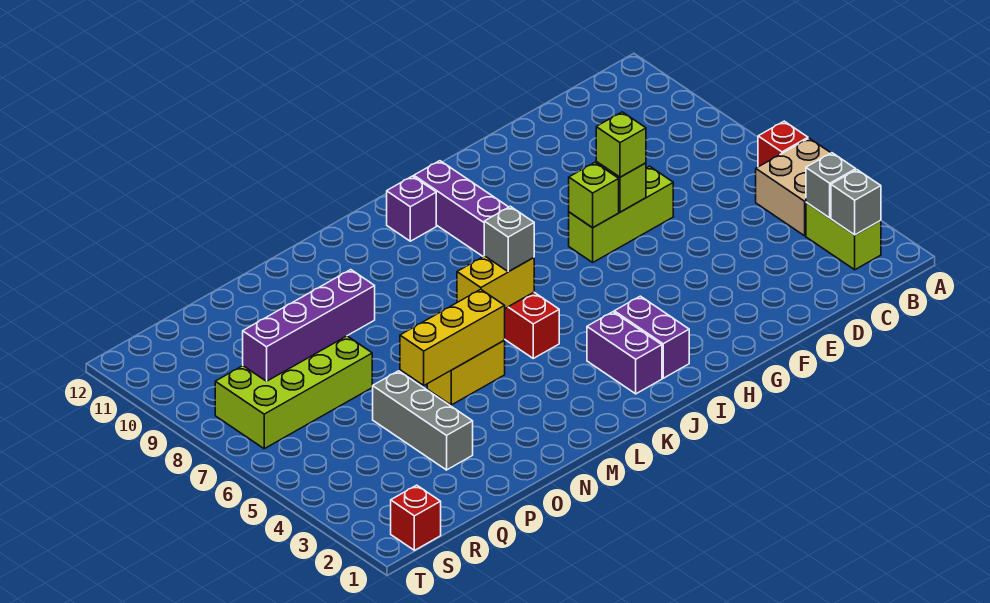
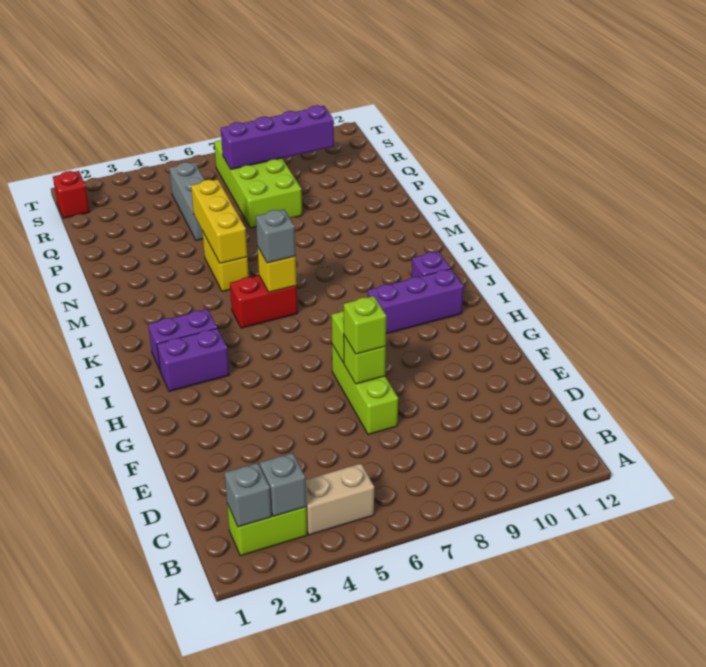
tan 2x2 brick [756,138,831,236] -> tan 1x2 brick [305,464,374,535]
red 1x1 brick [758,121,808,167] -> none
yellow 1x2 brick [457,256,534,308] -> yellow 1x1 brick [258,248,297,292]
purple 1x4 brick [243,270,375,381] -> purple 1x4 brick turned to [221,105,334,169]
grey 1x3 brick [373,371,473,470] -> grey 1x3 brick turned to [169,162,204,241]

